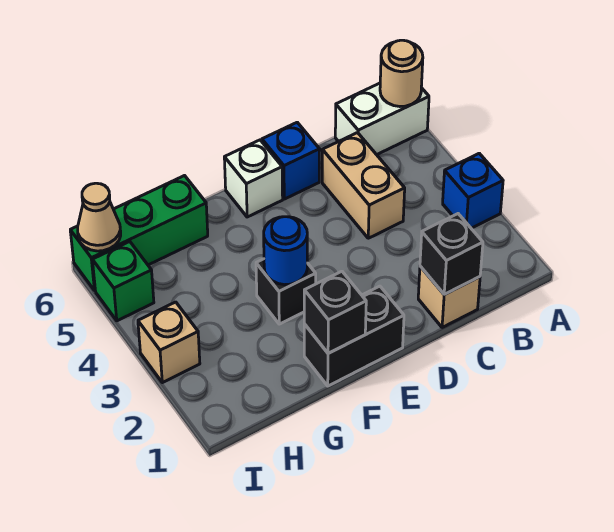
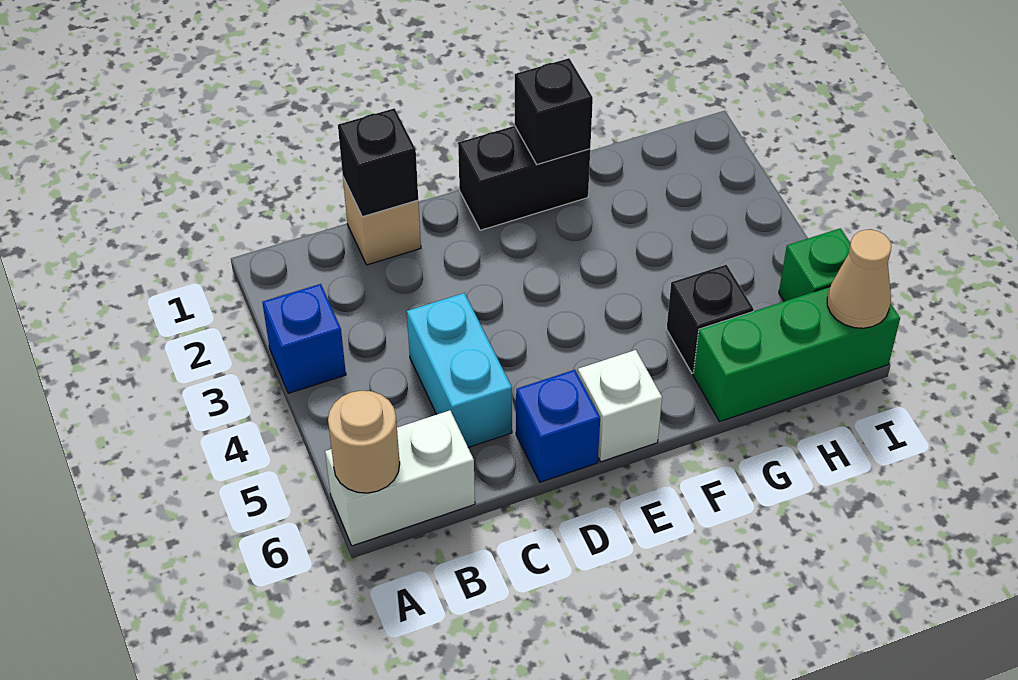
tan 1x2 brick [322,133,405,238] -> cyan 1x2 brick [407,293,512,447]
black 1x1 brick [256,259,316,324] -> black 1x1 brick moved to [667,265,754,373]
blue 1x1 round brick [264,217,307,285] -> none
tan 1x1 brick [138,302,200,383] -> none

